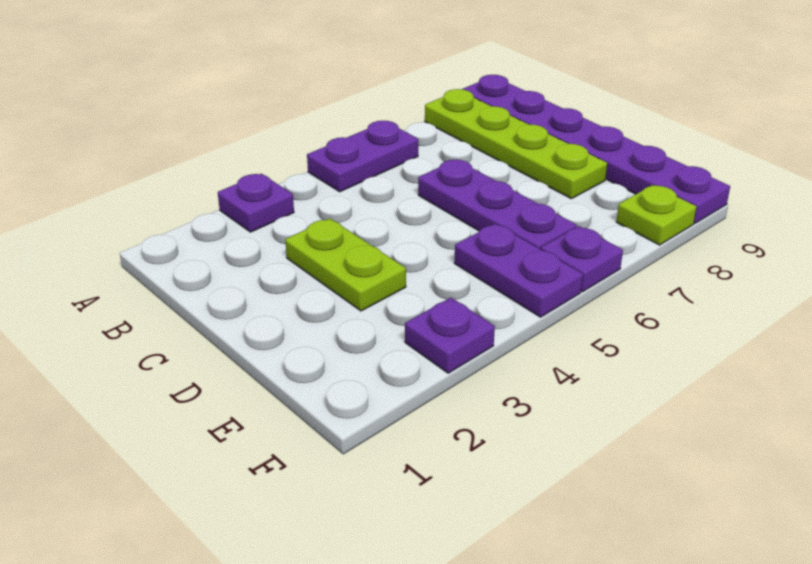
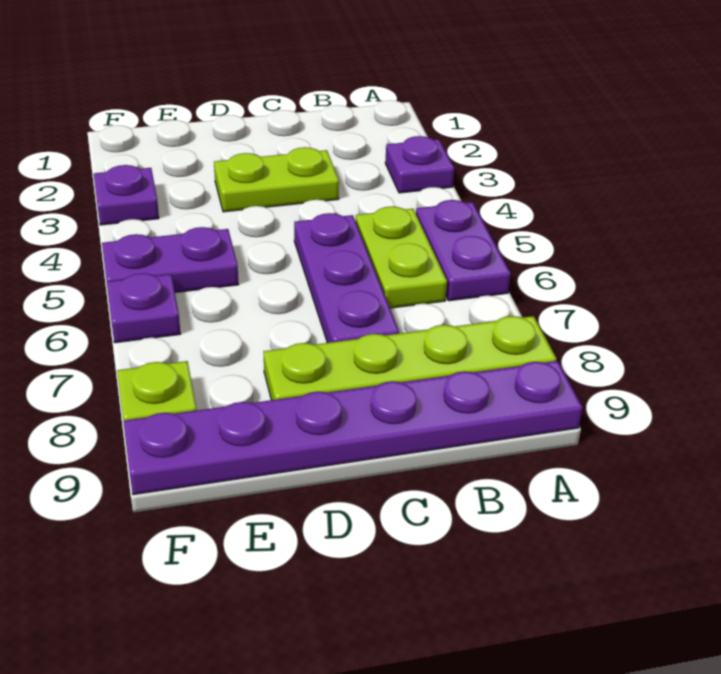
none -> lime 1x2 plate [356,207,447,308]
purple 1x3 plate [418,160,577,249] -> purple 1x3 plate turned to [294,213,399,343]

